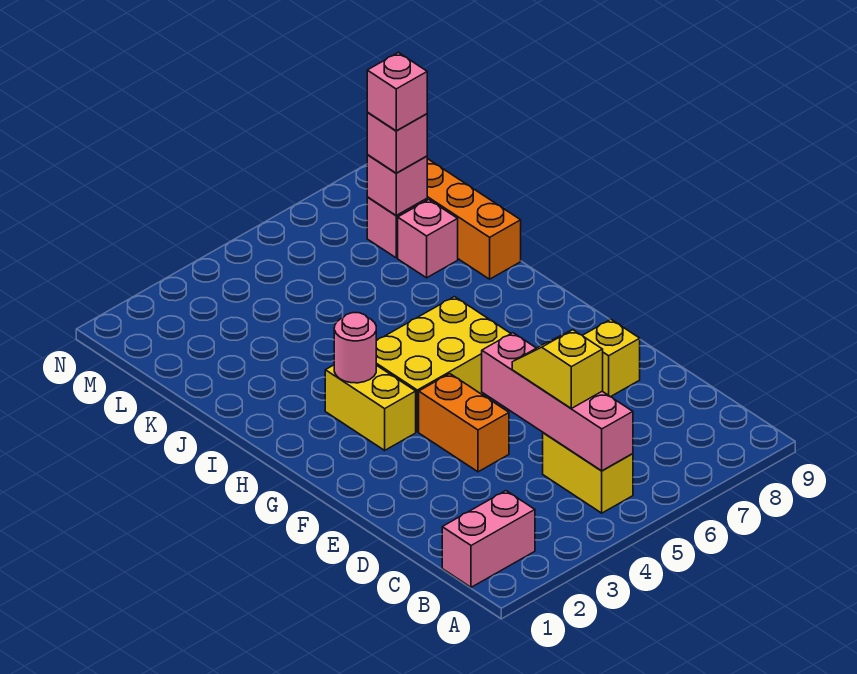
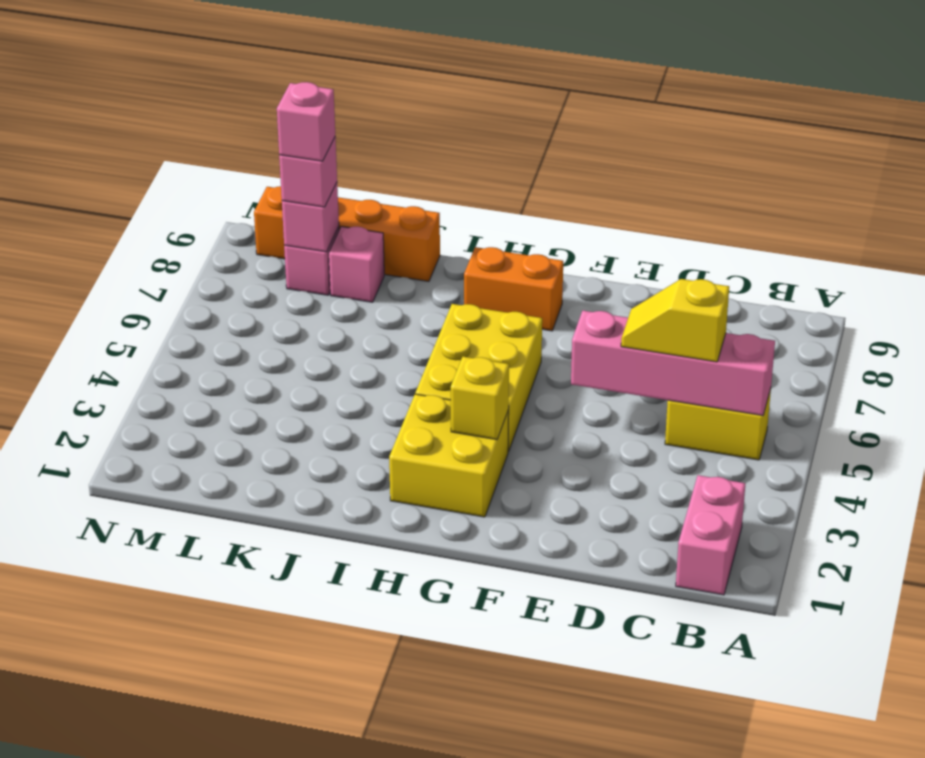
orange 1x2 brick [419,374,509,472] -> orange 1x2 brick moved to [464,247,563,331]
yellow 1x1 brick [582,319,640,397] -> yellow 1x1 brick moved to [451,357,509,439]
yellow 1x2 brick [325,365,416,450] -> yellow 2x2 brick [389,394,509,517]
pink 1x1 round brick [334,313,376,383] -> none

